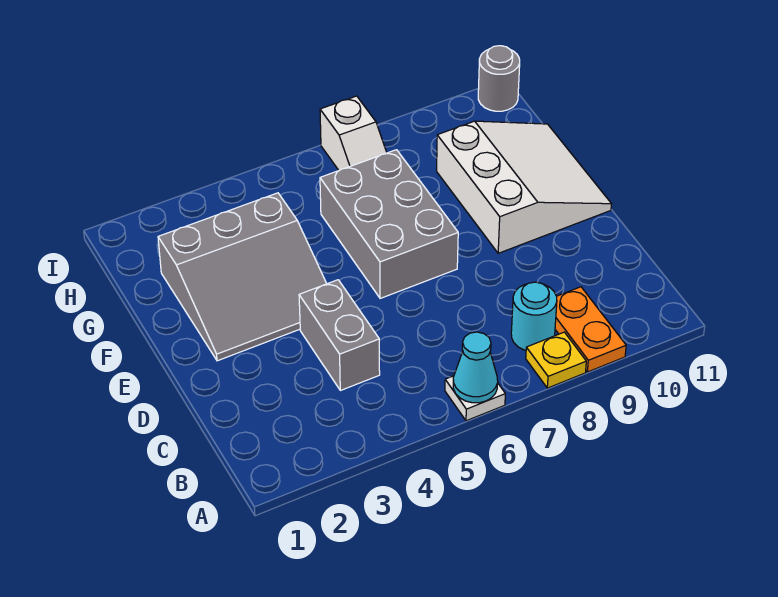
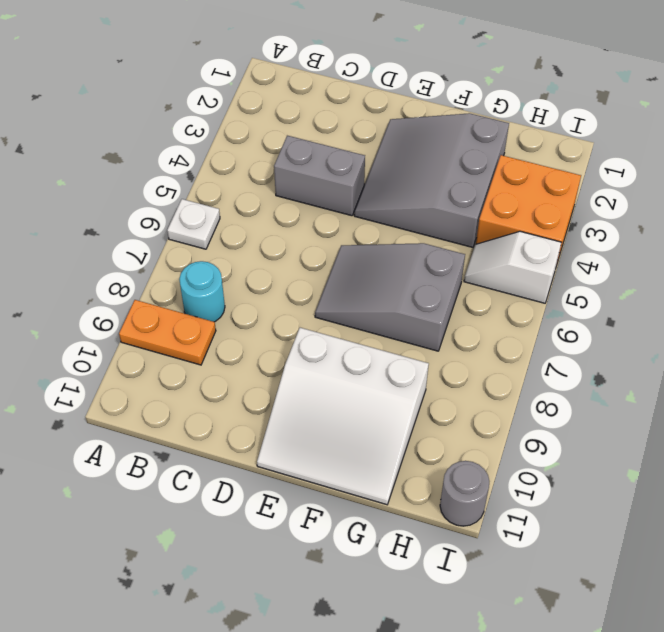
cyan 1x1 cone [453,332,498,403] -> none
yellow 1x1 plate [526,332,586,388] -> none
grey 2x3 brick [320,150,458,298] -> grey 2x3 slope [315,243,465,351]
none -> orange 2x2 brick [476,155,581,262]
white 1x2 slope [320,96,387,170] -> white 1x2 slope moved to [464,231,561,303]

